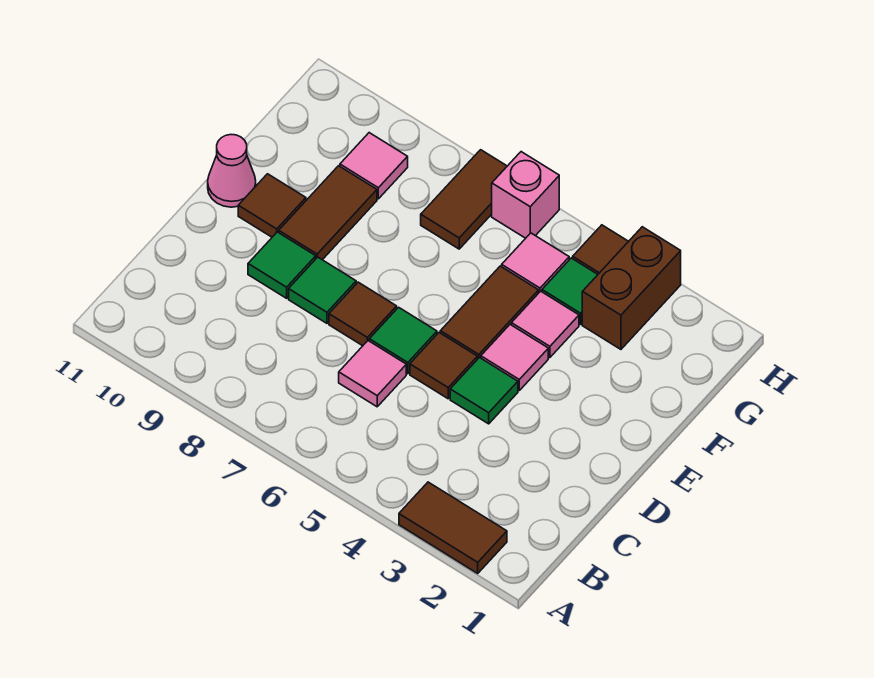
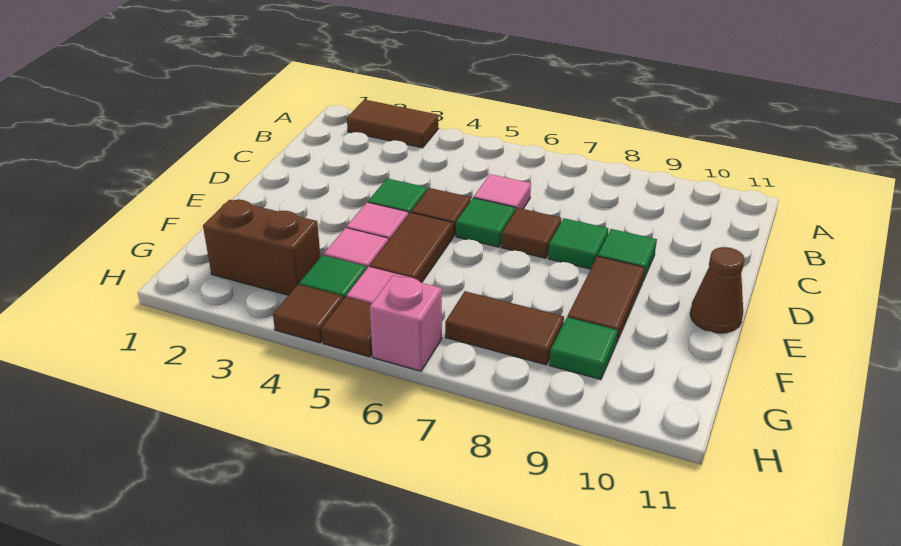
brown 1x1 tile [238,174,306,237] -> brown 1x1 tile moved to [322,297,372,357]
pink 1x1 cone [208,135,256,207] -> brown 1x1 cone [690,247,745,333]
brown 1x2 brick [582,227,681,349] -> brown 1x2 brick turned to [203,200,321,295]
brown 1x2 tile [421,150,507,249] -> brown 1x2 tile turned to [445,291,564,365]
pink 1x1 tile [340,133,408,199] -> green 1x1 tile [549,317,617,380]

